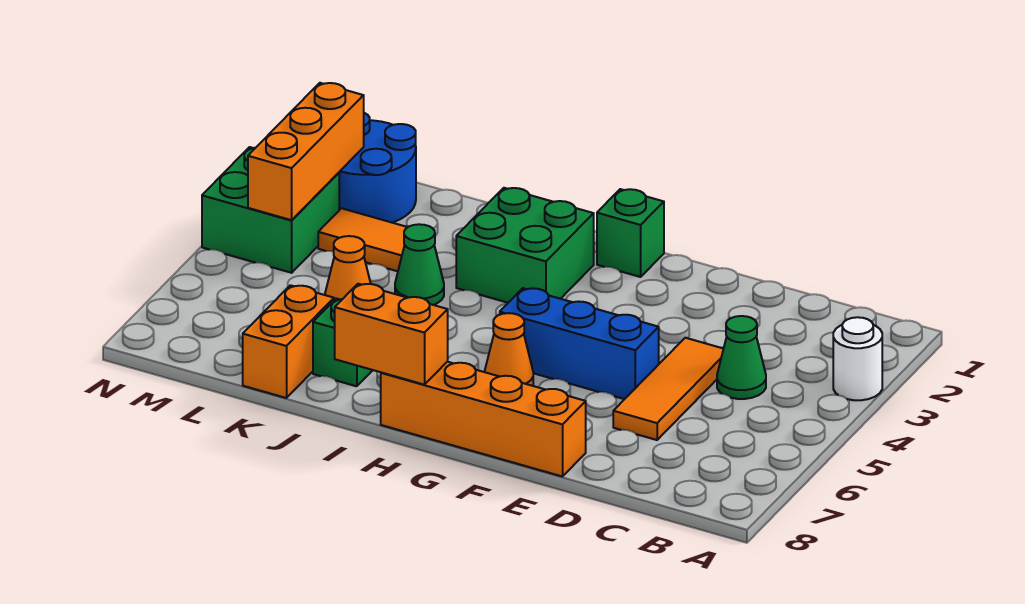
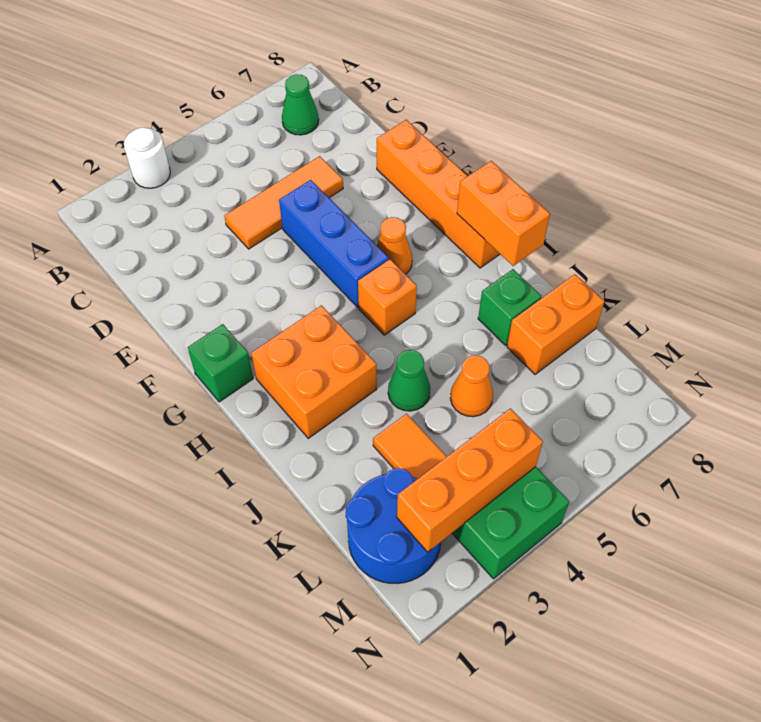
green 1x1 cone [717,316,766,399] -> green 1x1 cone moved to [282,74,319,135]
green 2x2 brick [456,188,594,303] -> orange 2x2 brick [251,305,377,438]
none -> orange 1x1 brick [358,259,417,335]

